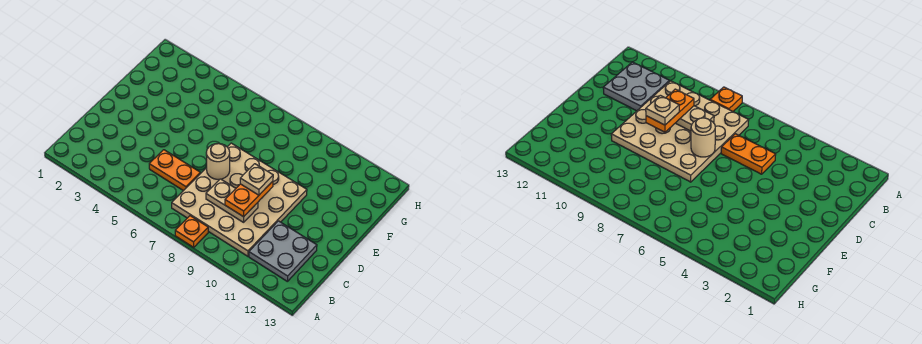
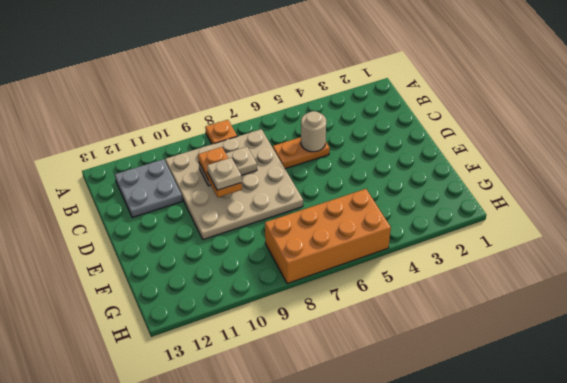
tan 1x1 round brick [206,144,230,179] -> tan 1x1 round brick moved to [301,111,326,152]
none -> orange 2x4 brick [265,189,391,284]

